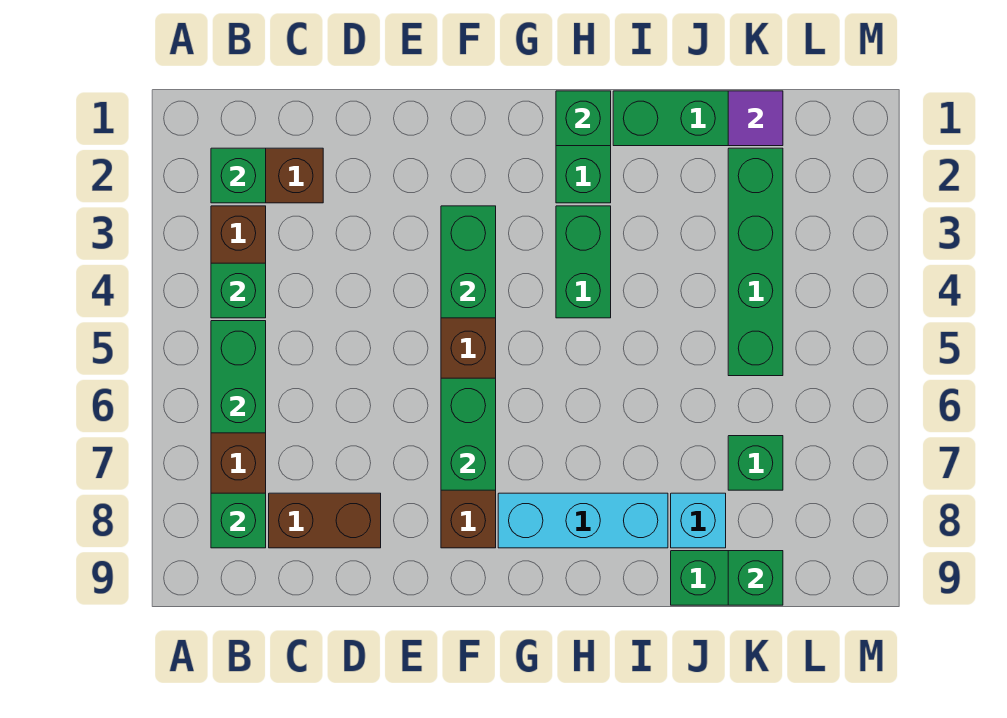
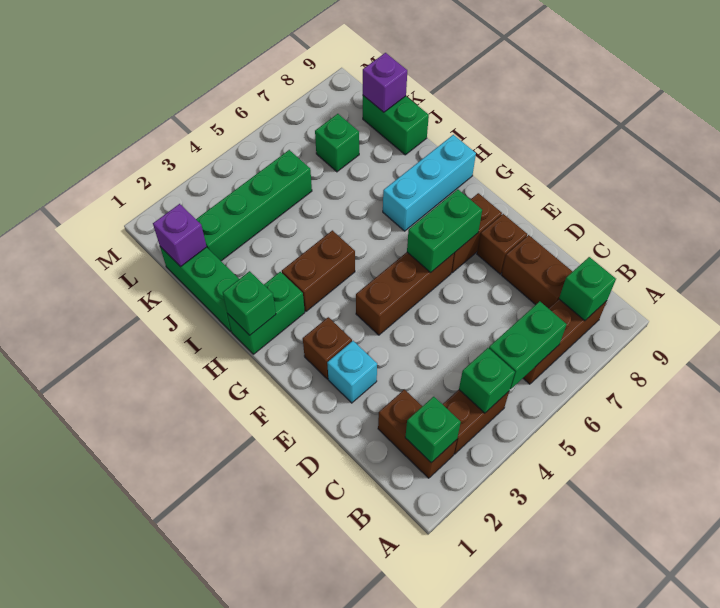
none -> brown 1x1 brick [477,214,527,274]
none -> brown 1x1 brick [303,317,352,379]
green 1x2 brick [441,206,496,318] -> none
cyan 1x3 brick [498,493,668,548] -> cyan 1x3 brick turned to [383,135,476,231]
green 1x2 brick [556,206,611,318] -> brown 1x2 brick [282,230,355,311]
cyan 1x1 brick [671,493,726,548] -> cyan 1x1 brick moved to [327,341,377,403]
purple 1x1 tile [728,91,783,146] -> purple 1x1 brick [153,204,207,267]
green 1x1 brick [728,551,783,605] -> purple 1x1 brick [363,53,407,112]

